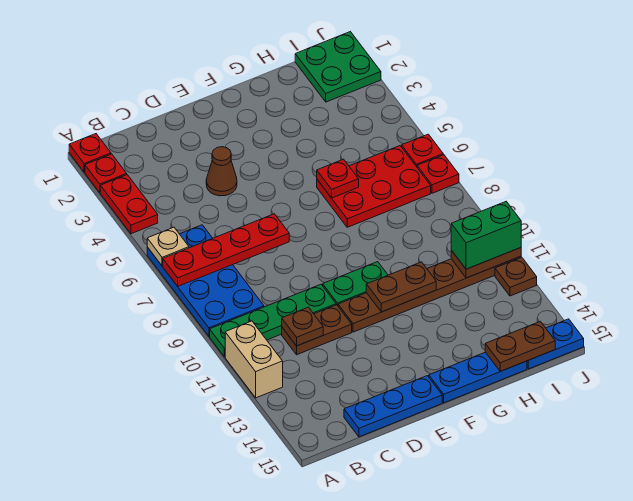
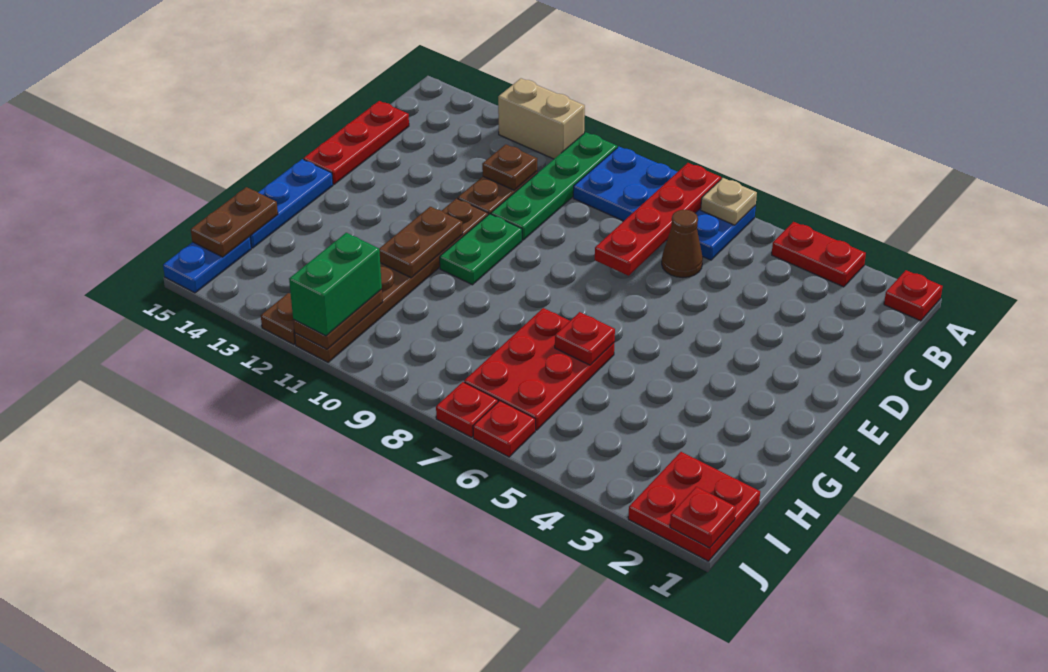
red 1x1 plate [85,154,127,192] -> red 1x1 plate moved to [670,487,736,548]
blue 1x3 plate [344,376,442,437] -> red 1x3 plate [304,101,409,184]
brown 1x1 cone [206,147,237,196] -> brown 1x1 cone moved to [662,210,703,278]
green 2x2 plate [295,32,381,102] -> red 2x2 plate [628,452,760,561]

